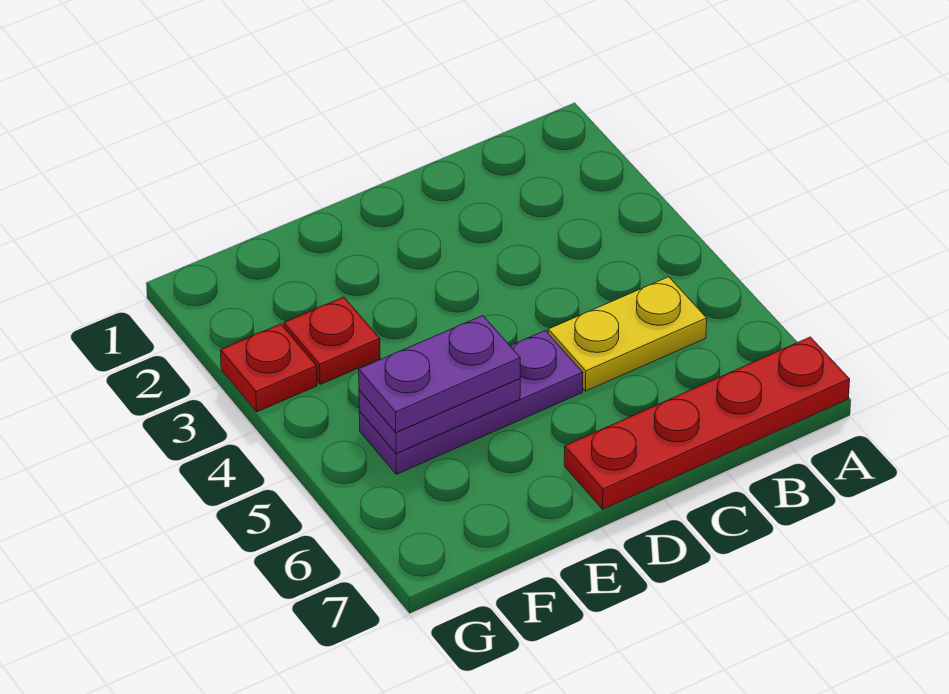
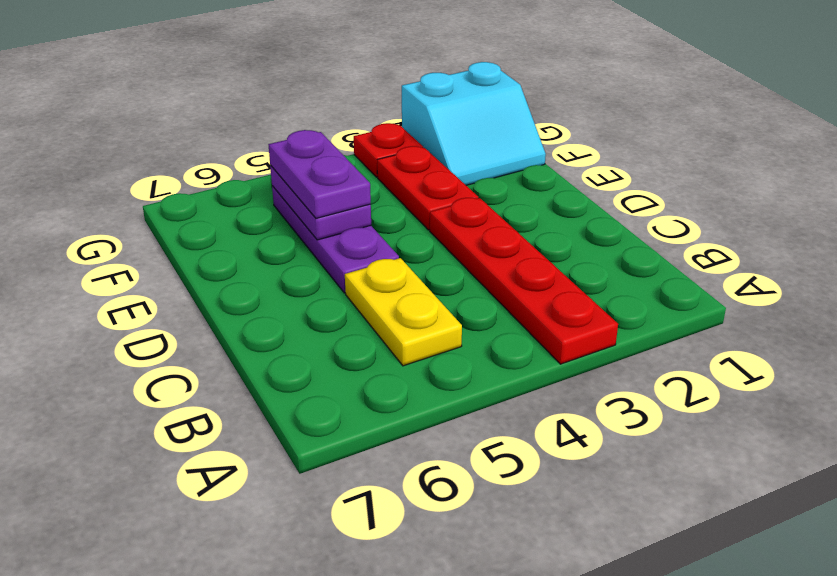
red 1x4 plate [564,337,850,509] -> red 1x4 plate moved to [430,198,618,364]
none -> cyan 2x2 slope [402,62,546,185]
red 1x1 plate [284,297,380,385] -> red 1x2 plate [377,146,478,230]

